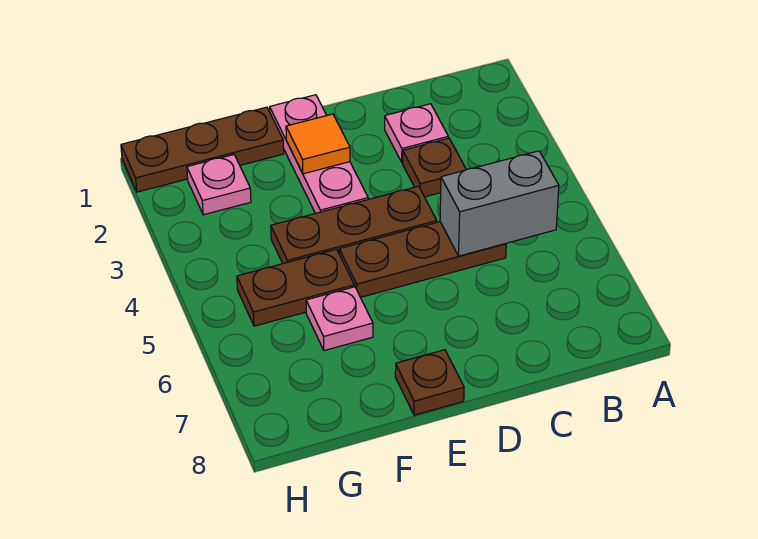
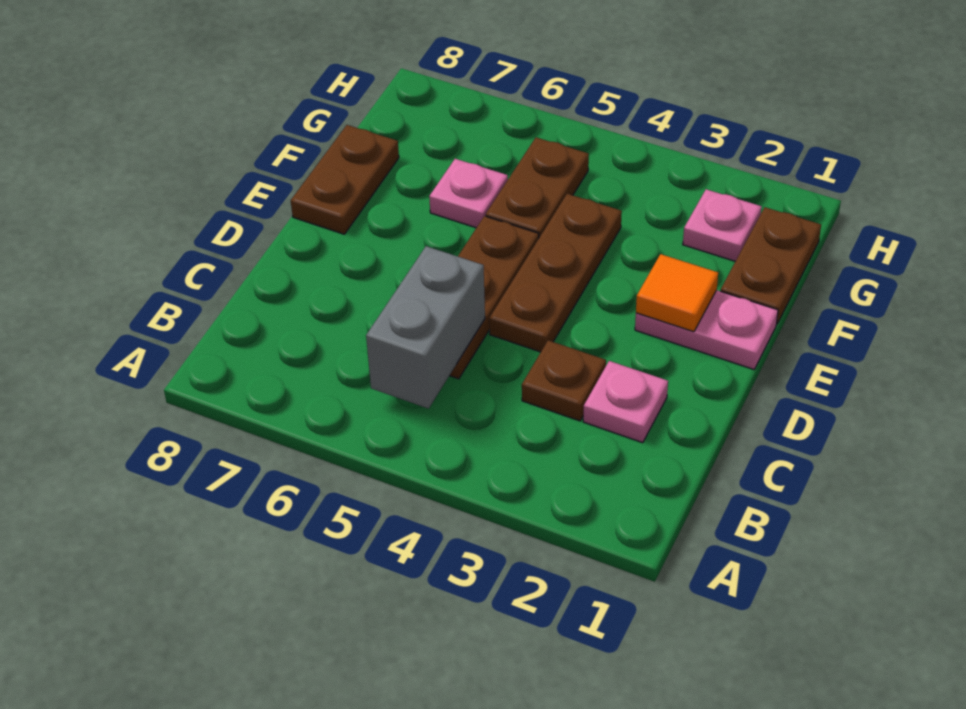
pink 1x3 plate [270,95,368,213] -> pink 1x2 plate [635,290,778,369]
brown 1x1 plate [395,350,464,415] -> brown 1x2 plate [291,125,399,234]
brown 1x3 plate [121,107,284,192] -> brown 1x2 plate [721,207,821,325]

